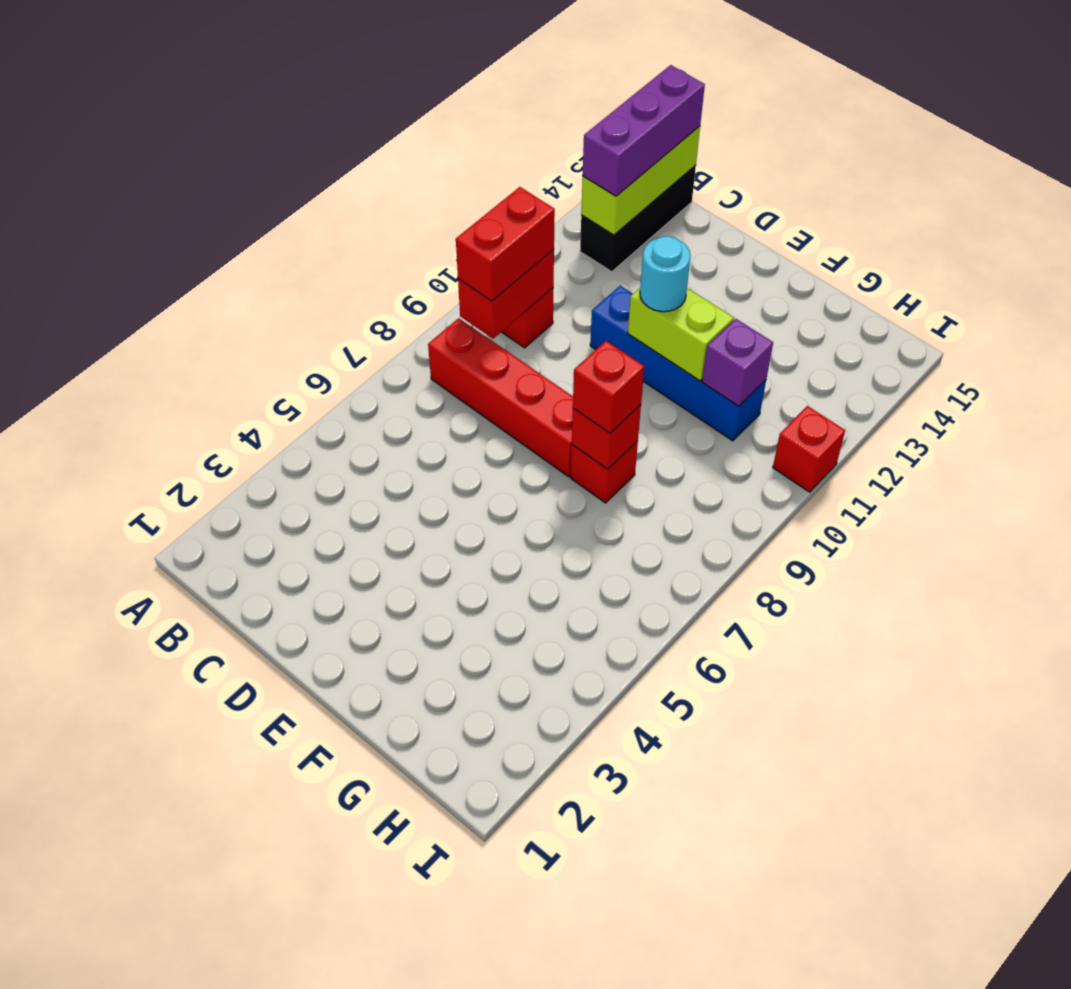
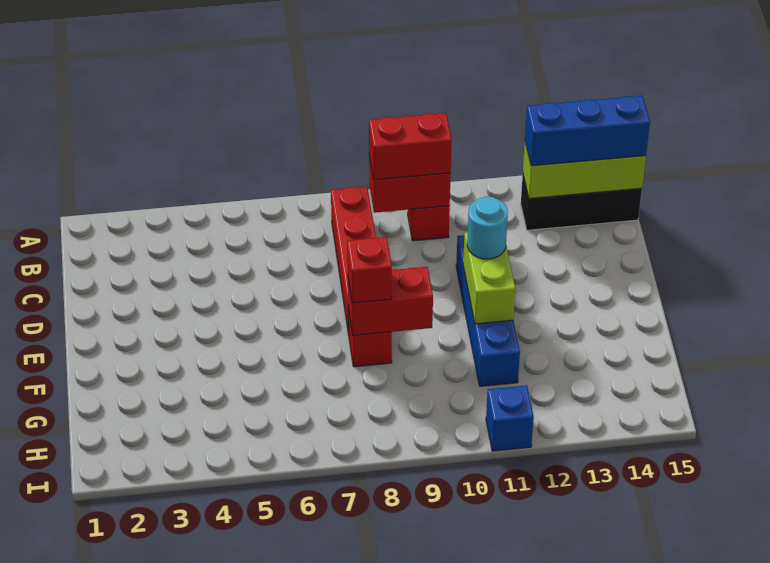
purple 1x3 brick [583,65,705,196] -> blue 1x3 brick [525,96,650,166]
red 1x1 brick [572,405,641,469] -> red 1x2 brick [348,267,433,336]
purple 1x1 brick [702,319,773,406] -> none
red 1x1 brick [773,406,845,492] -> blue 1x1 brick [486,385,534,451]

